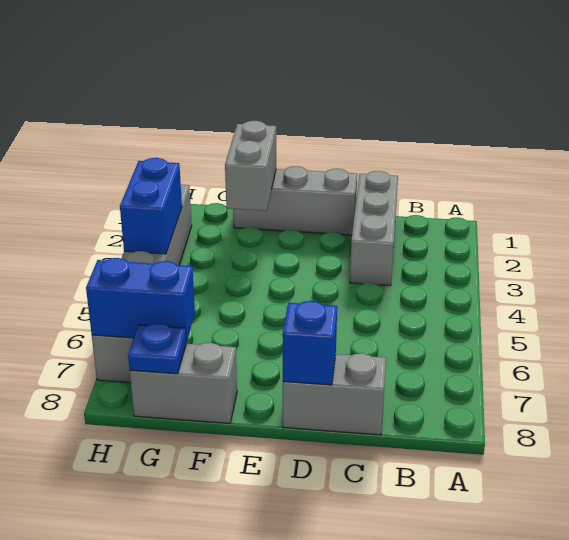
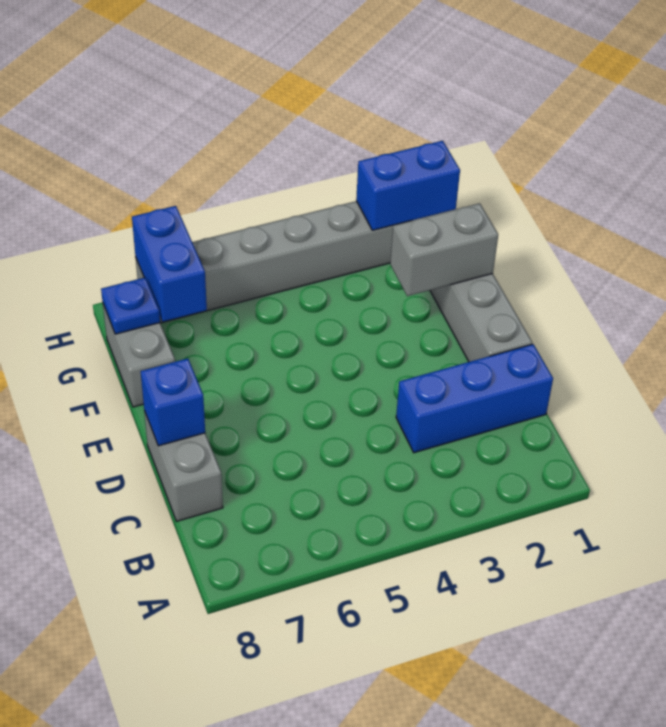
grey 1x3 brick [350,171,398,286] -> blue 1x3 brick [396,344,553,453]
blue 1x2 brick [120,158,182,254] -> blue 1x2 brick moved to [356,141,460,230]

